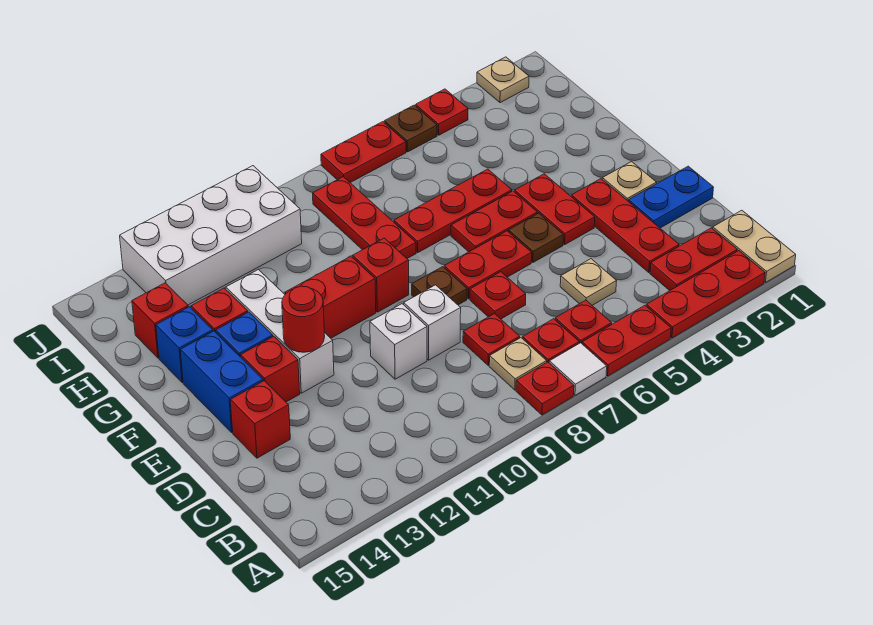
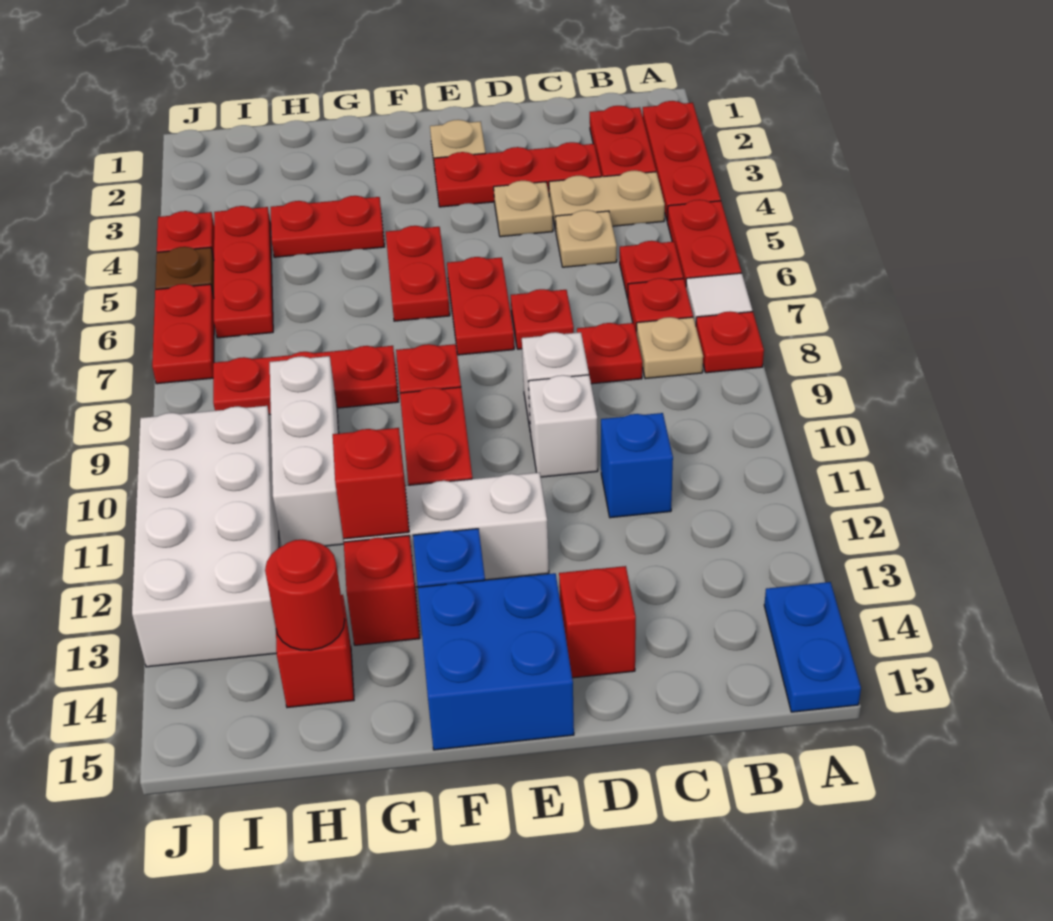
tan 1x2 plate [713,210,796,283] -> tan 1x2 plate moved to [549,170,665,231]
blue 1x2 plate [629,166,714,228] -> blue 1x2 plate moved to [764,582,861,712]
red 1x2 plate [515,174,595,245] -> red 1x2 plate moved to [271,196,384,257]
brown 1x1 plate [509,213,563,262] -> none
brown 1x1 plate [412,267,467,305] -> none
red 1x1 round brick [282,286,325,352] -> red 1x1 round brick moved to [265,540,345,650]
red 1x1 brick [241,336,300,402] -> red 1x1 brick moved to [333,428,409,539]
blue 1x2 brick [181,331,263,432] -> blue 2x2 brick [418,573,574,750]
red 1x3 plate [394,169,512,252] -> red 1x3 plate moved to [214,206,273,338]
blue 1x1 brick [156,307,213,382] -> blue 1x1 brick moved to [601,413,673,518]
none -> white 1x3 brick [270,356,344,546]
tan 1x1 plate [477,57,529,103] -> tan 1x1 plate moved to [494,181,553,237]

